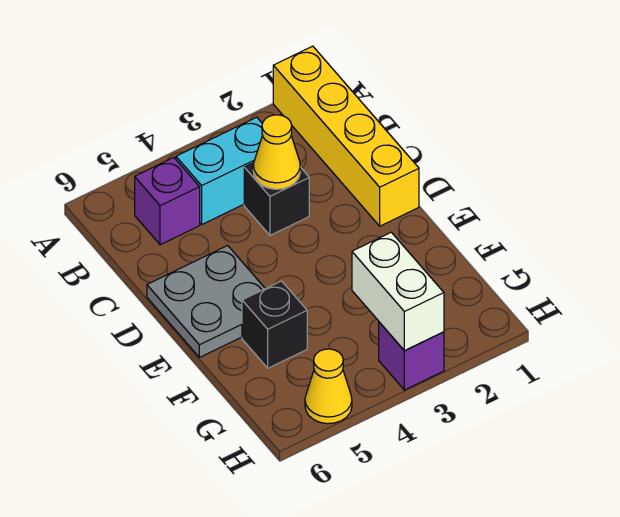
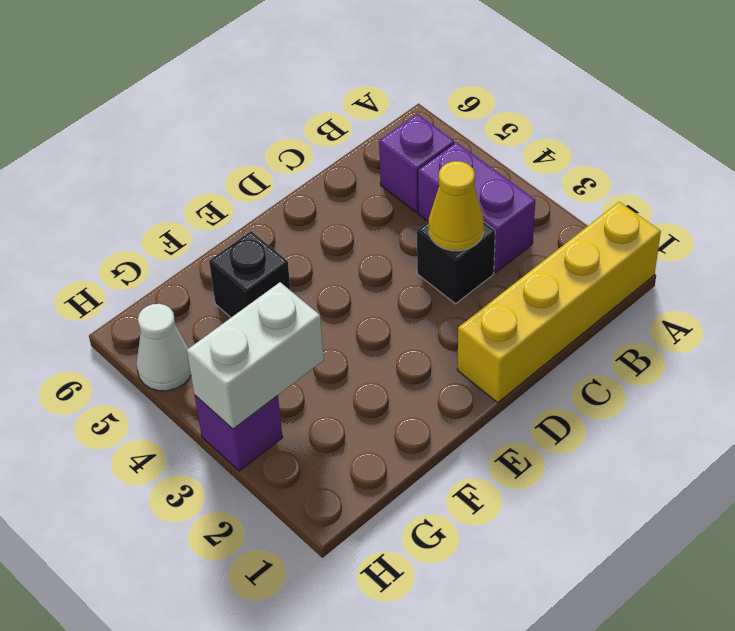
cyan 1x2 brick [176,117,263,224] -> purple 1x2 brick [418,142,535,273]
grey 2x2 plate [147,246,265,357] -> none
yellow 1x1 cone [305,349,352,424] -> white 1x1 cone [136,304,191,391]

